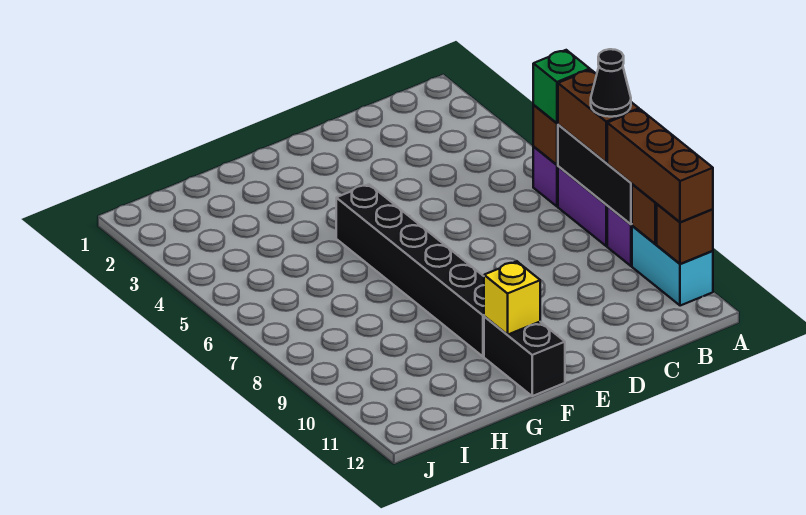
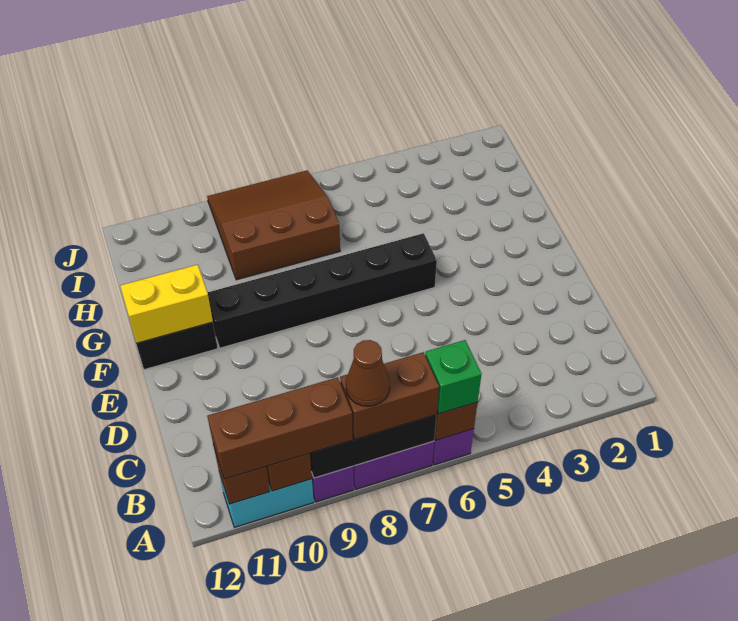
black 1x1 cone [591,49,631,117] -> brown 1x1 cone [346,340,390,406]
yellow 1x1 brick [484,261,540,335] -> yellow 1x2 brick [120,265,213,343]
none -> brown 3x3 slope [207,170,340,280]

